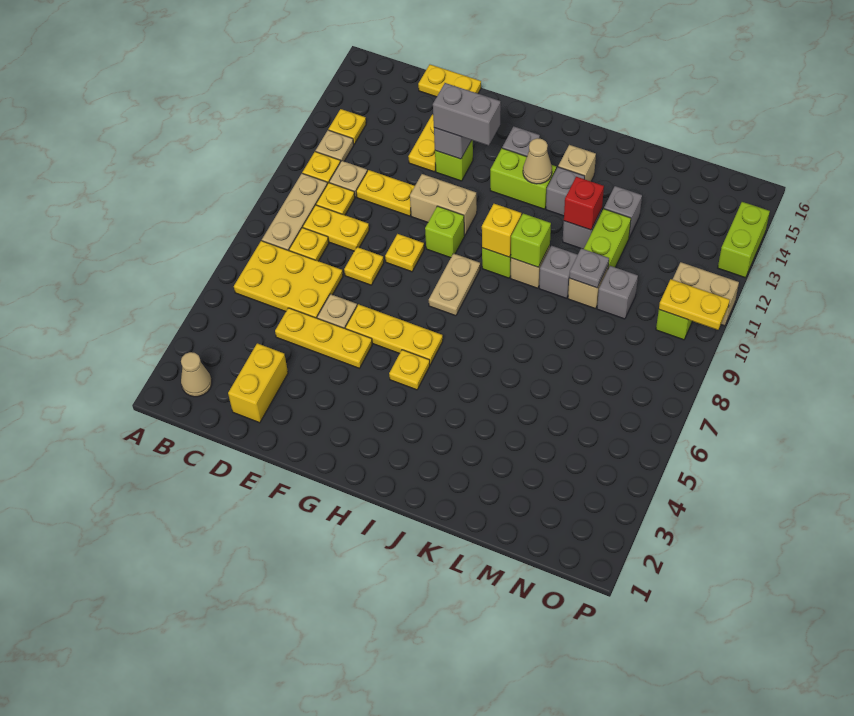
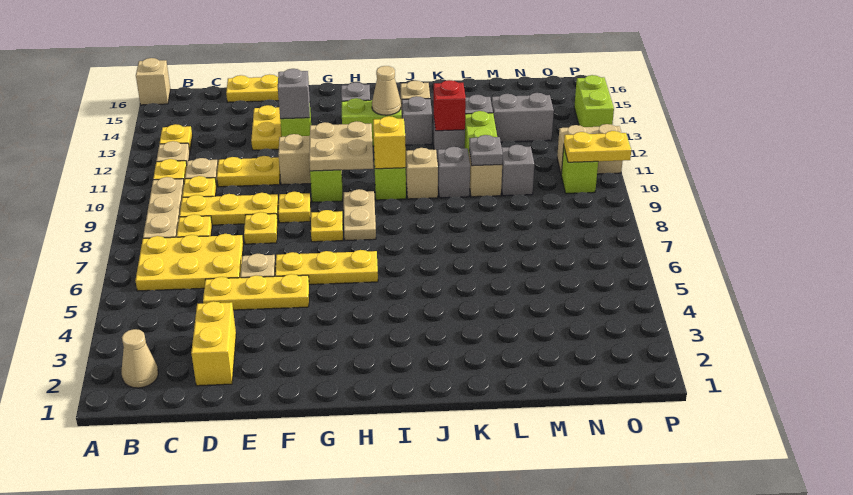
none -> tan 1x1 brick [136,58,170,105]
yellow 1x2 plate [303,205,369,251] -> yellow 1x3 plate [180,193,279,225]
grey 1x2 brick [433,83,501,146] -> grey 1x2 brick moved to [491,93,554,142]
none -> tan 2x2 plate [309,121,373,171]
yellow 1x1 plate [389,350,430,390] -> yellow 1x1 plate moved to [311,210,343,242]
lime 1x1 brick [511,214,551,267] -> none

